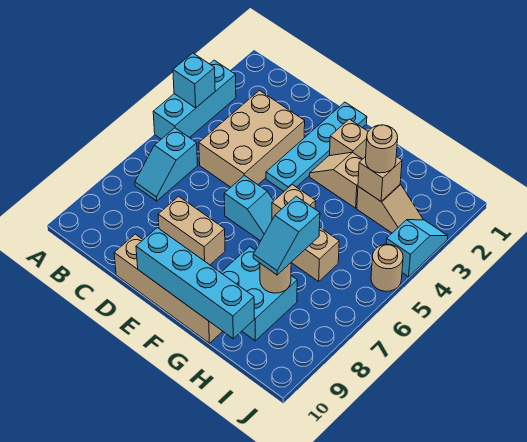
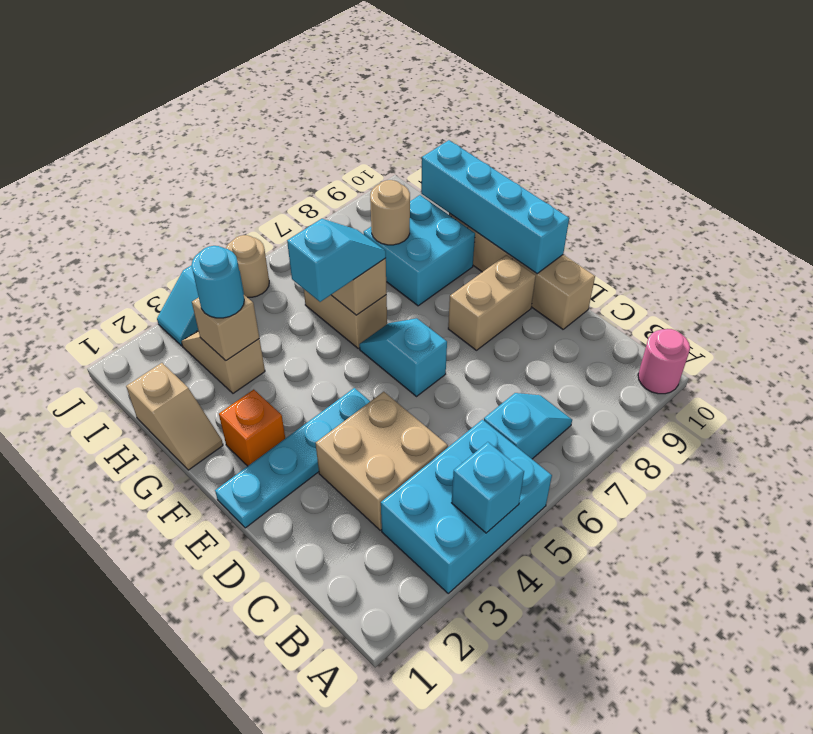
cyan 1x3 brick [153,60,236,139] -> cyan 2x3 brick [381,420,552,593]
none -> pink 1x1 round brick [638,329,690,394]
tan 2x3 brick [199,91,305,187] -> tan 2x2 brick [316,392,448,530]
tan 1x2 brick [158,196,225,265] -> tan 1x2 brick turned to [448,255,536,350]
tan 1x1 brick [330,119,368,159] -> orange 1x1 brick [219,389,285,466]
tan 1x2 slope [310,152,362,208] -> tan 1x2 slope moved to [126,363,223,470]
tan 1x1 round brick [366,125,398,173] -> cyan 1x1 round brick [191,246,244,318]
cyan 1x2 slope [253,196,320,275] -> cyan 1x2 slope moved to [287,219,386,302]

